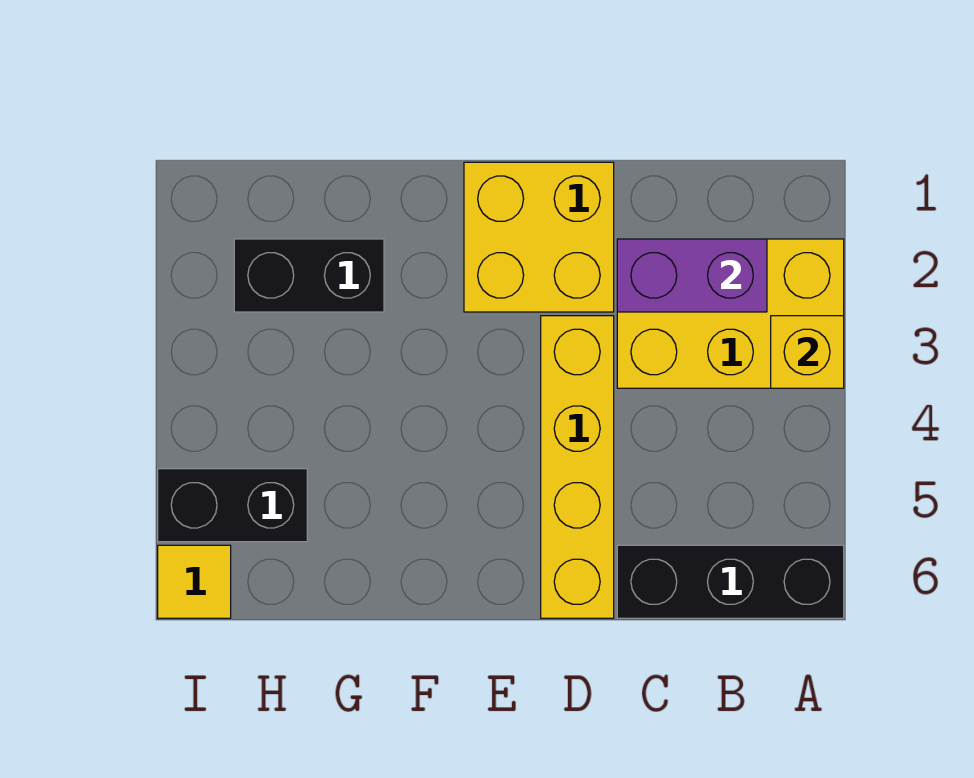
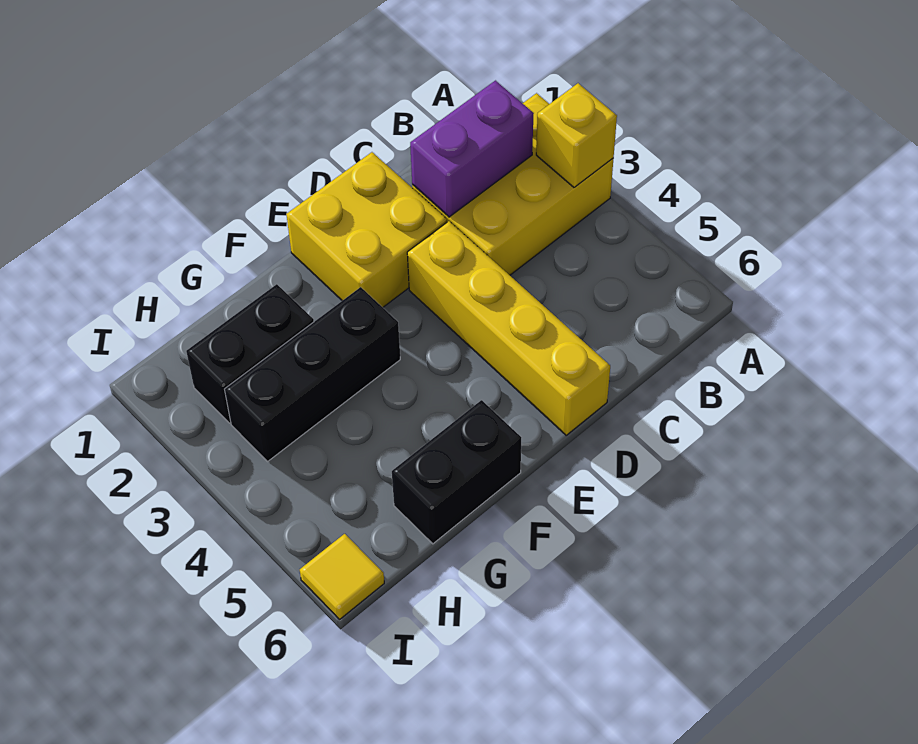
black 1x3 brick [617,545,844,618] -> black 1x3 brick moved to [225,287,400,461]
black 1x2 brick [158,469,307,542] -> black 1x2 brick moved to [392,400,521,544]

